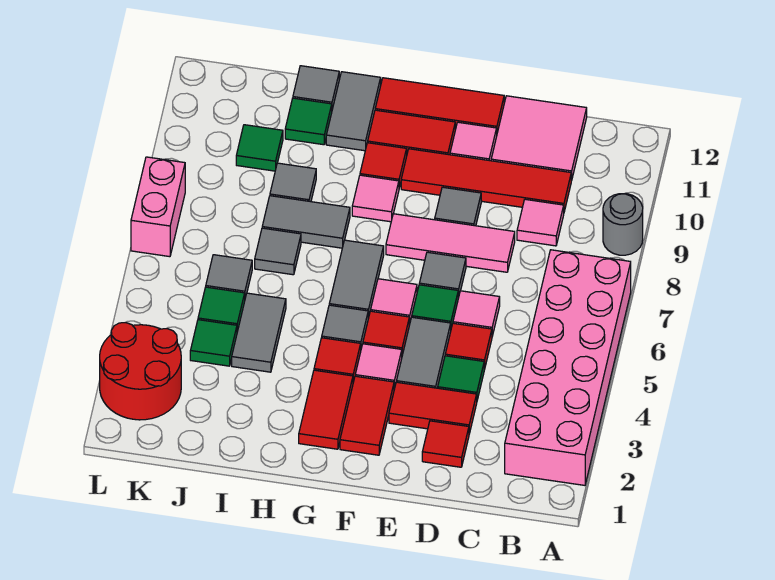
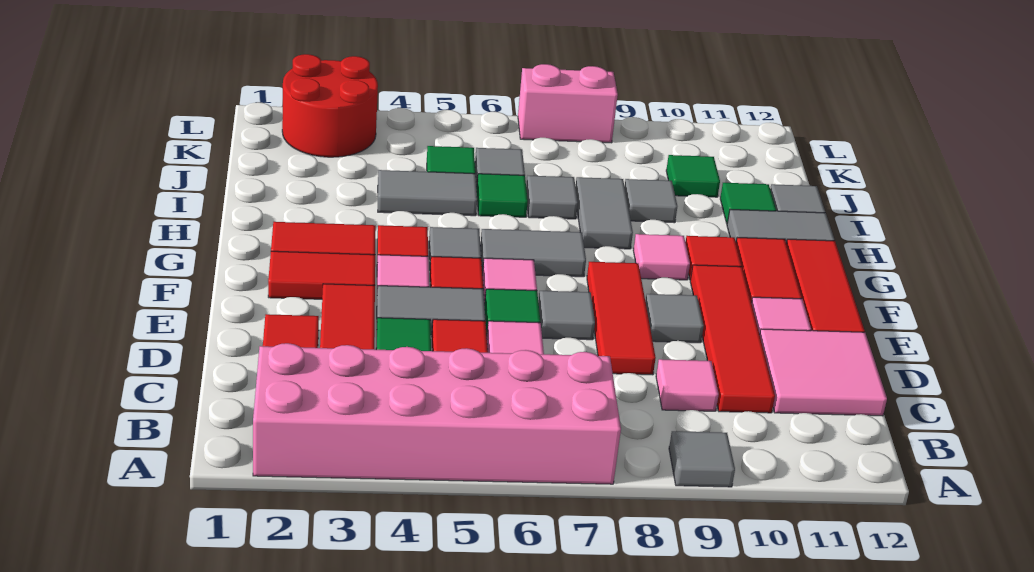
grey 1x1 round brick [603,194,643,255] -> grey 1x1 tile [669,431,735,487]
pink 1x3 tile [386,214,515,272] -> red 1x3 tile [587,262,656,375]
green 1x1 tile [190,320,237,366] -> green 1x1 tile moved to [477,174,528,217]

